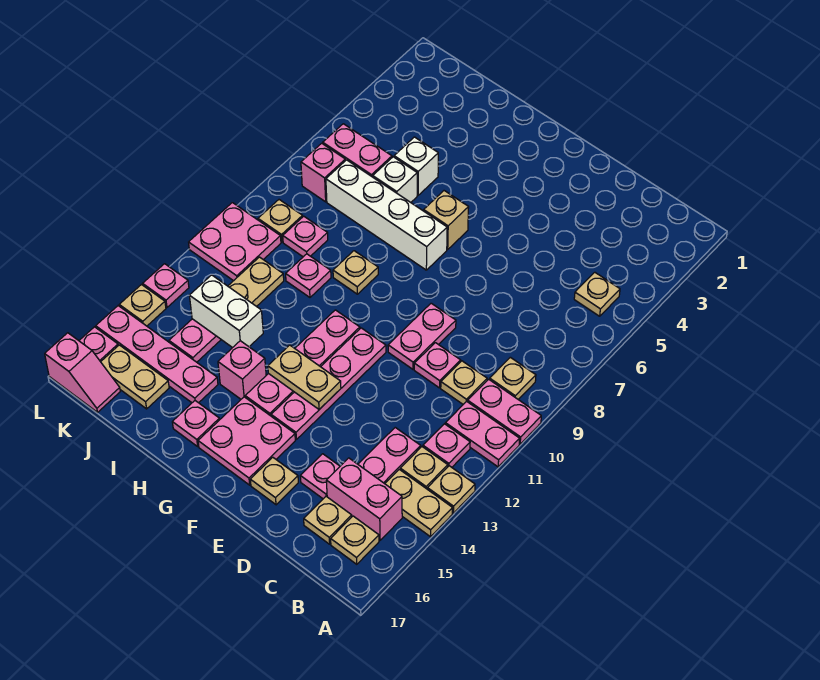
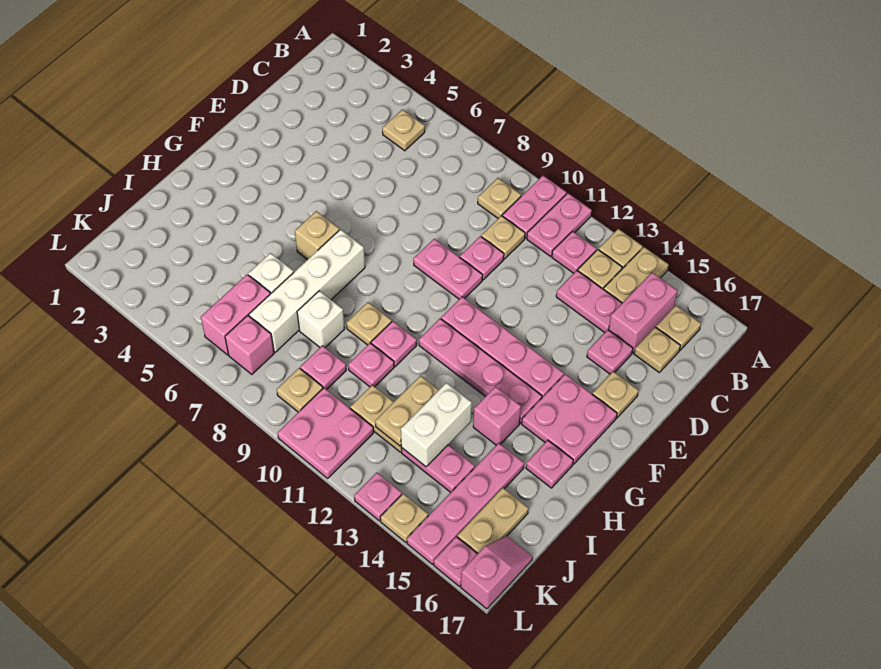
tan 1x2 plate [268,345,341,409] -> tan 1x2 plate moved to [375,376,438,446]
none -> pink 1x1 plate [371,321,417,366]
white 1x1 brick [394,137,438,195] -> white 1x1 brick moved to [297,291,345,347]

